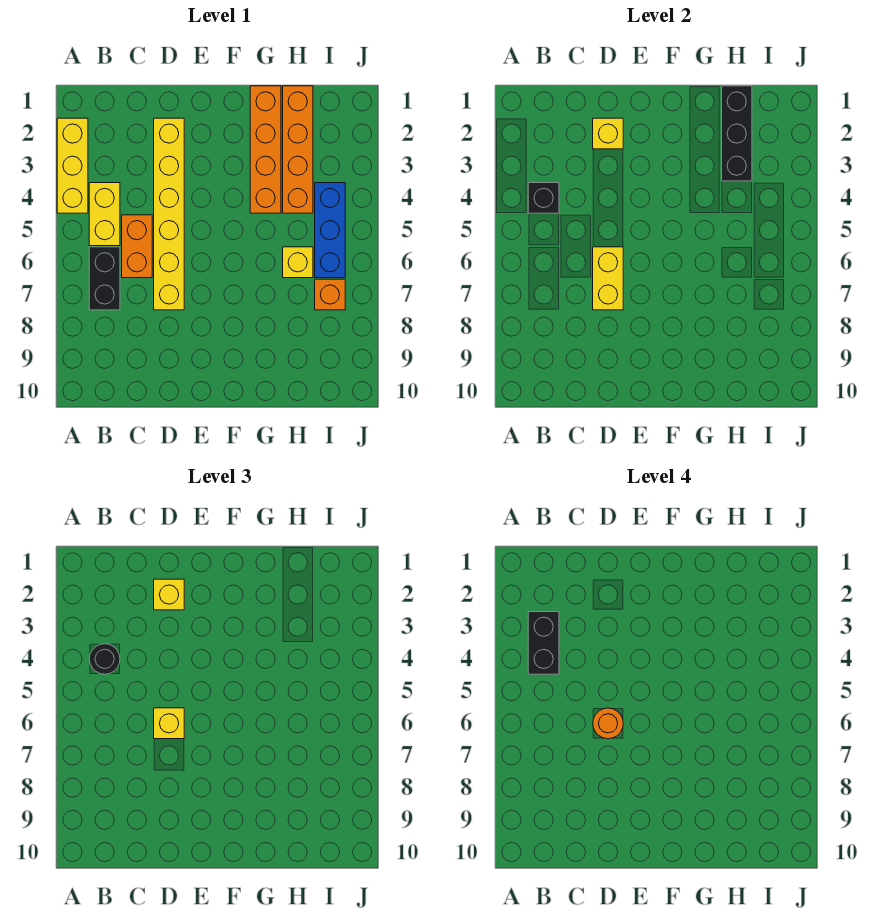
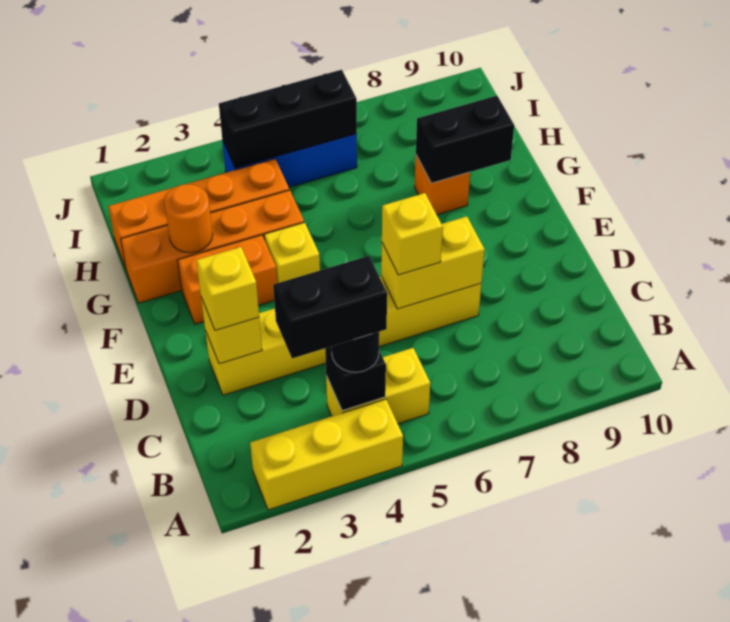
black 1x2 brick [89,247,120,310] -> black 1x2 brick moved to [416,96,514,183]
orange 1x2 brick [122,215,152,278] -> orange 1x2 brick moved to [178,235,277,324]
orange 1x1 round brick [593,708,623,739] -> orange 1x1 round brick moved to [164,184,213,253]
black 1x3 brick [722,86,752,181] -> black 1x3 brick moved to [219,70,357,168]
yellow 1x1 brick [283,247,313,278] -> yellow 1x1 brick moved to [264,222,320,283]
orange 1x1 brick [315,279,345,310] -> orange 1x1 brick moved to [415,155,470,215]

